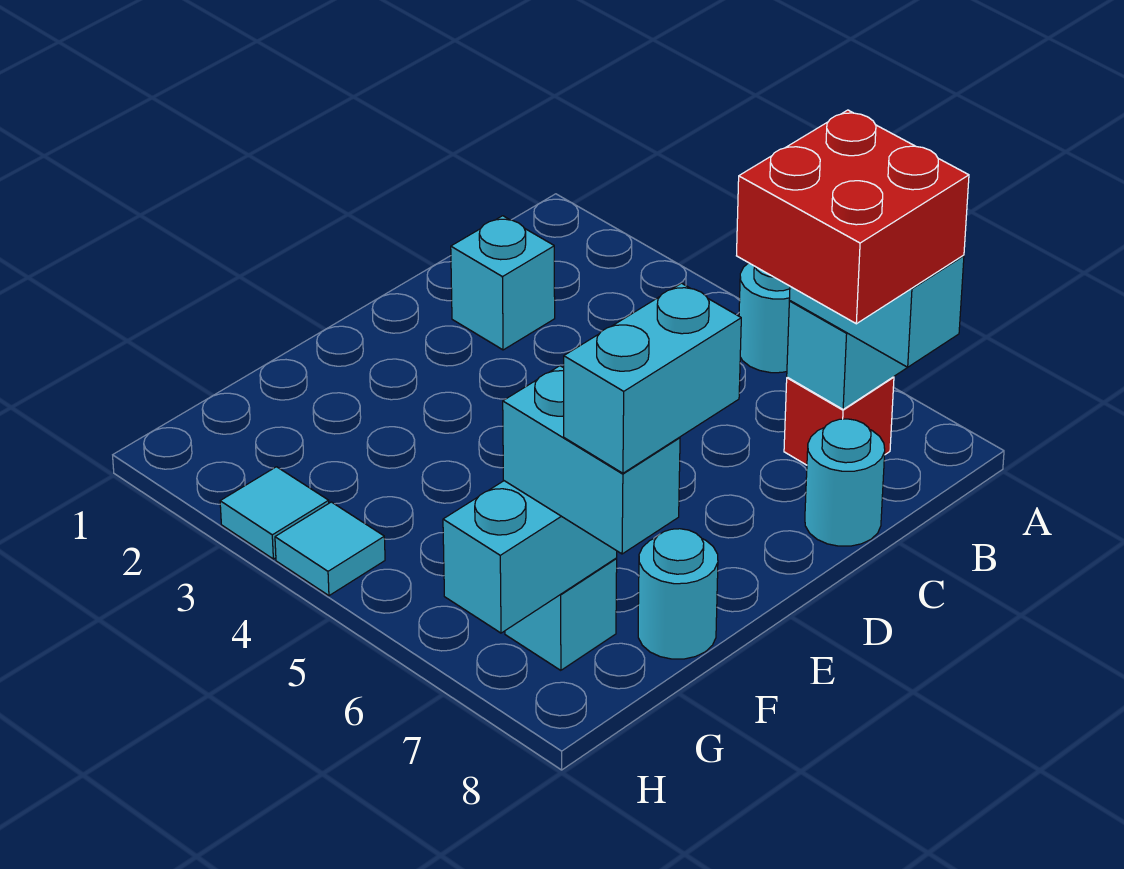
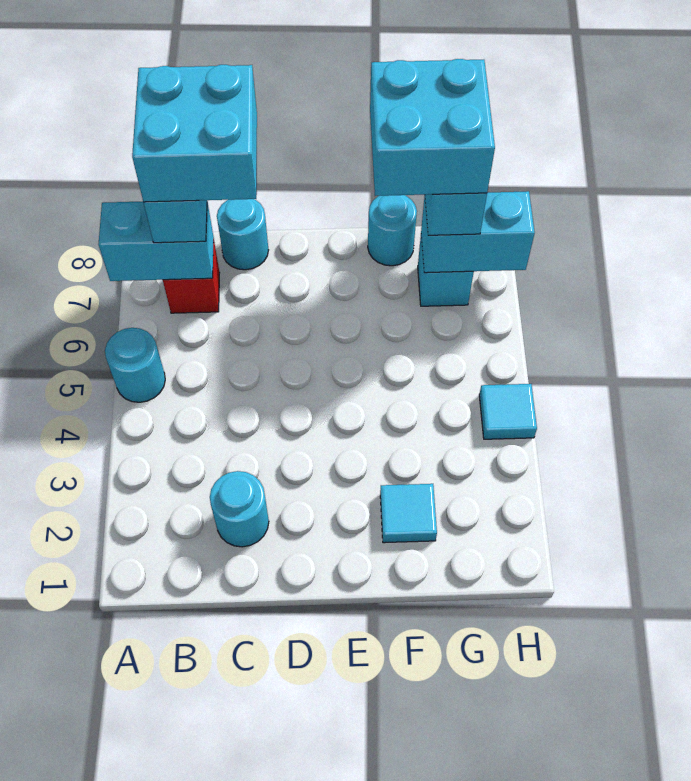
red 2x2 brick [737,110,969,324] -> cyan 2x2 brick [132,65,257,202]
cyan 1x1 brick [451,216,555,350] -> cyan 1x1 round brick [210,471,269,547]
cyan 1x2 brick [564,283,741,473] -> cyan 2x2 brick [370,59,495,196]
cyan 1x1 tile [220,467,329,559] -> cyan 1x1 tile moved to [380,484,437,543]

